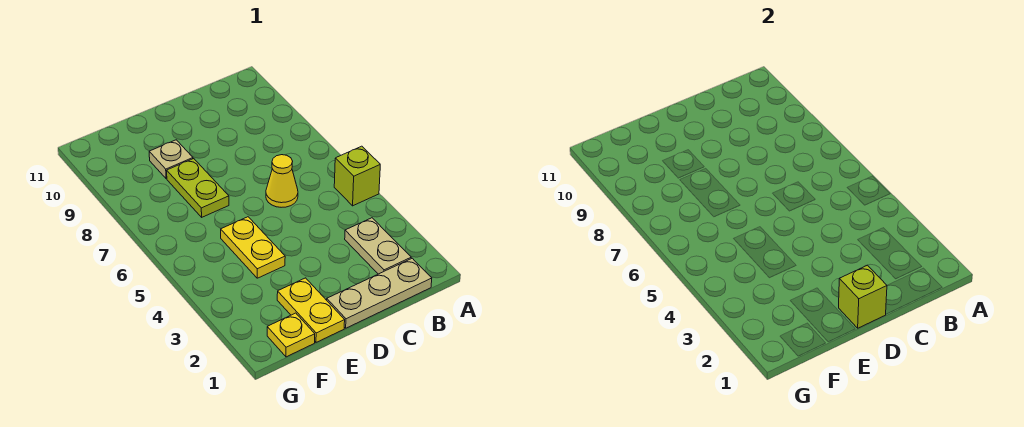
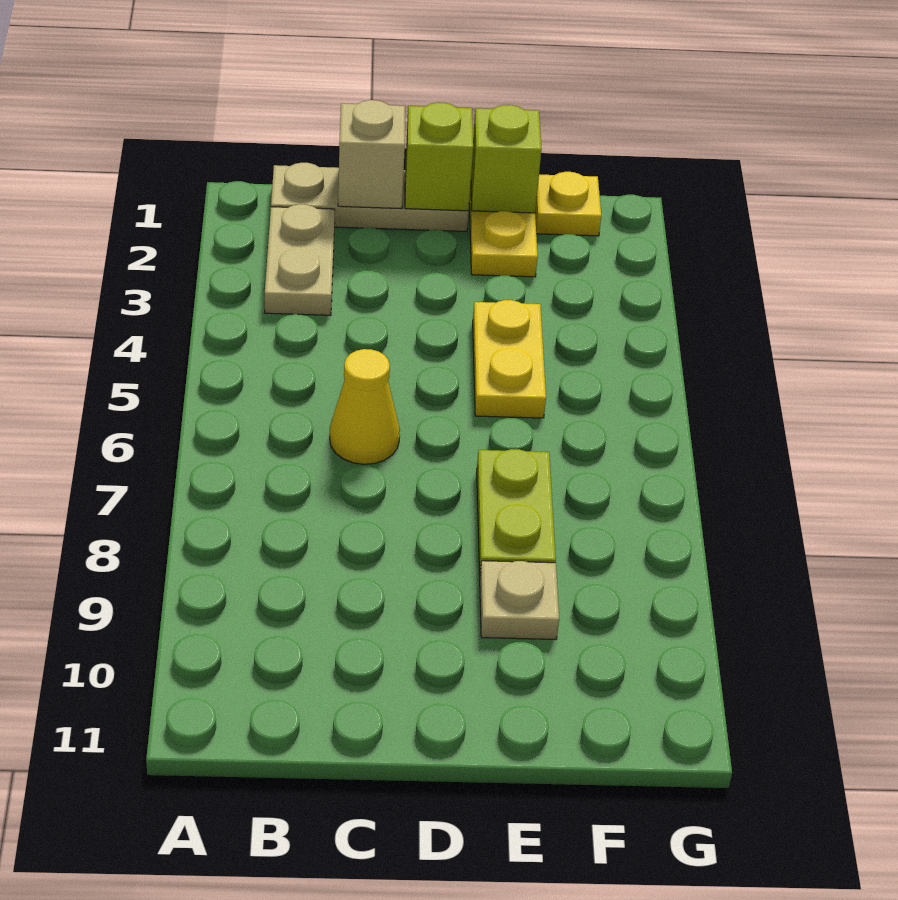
lime 1x1 brick [334,146,380,206] -> lime 1x1 brick moved to [471,105,542,213]
none -> tan 1x1 brick [338,100,405,209]

